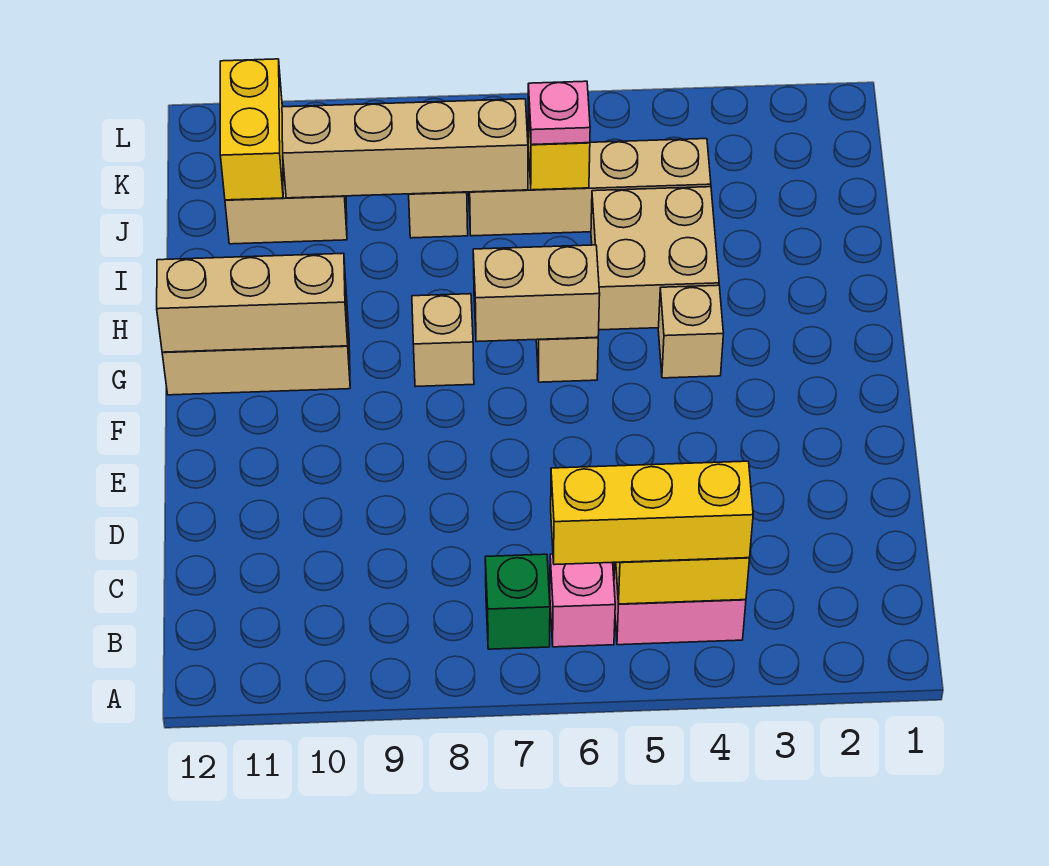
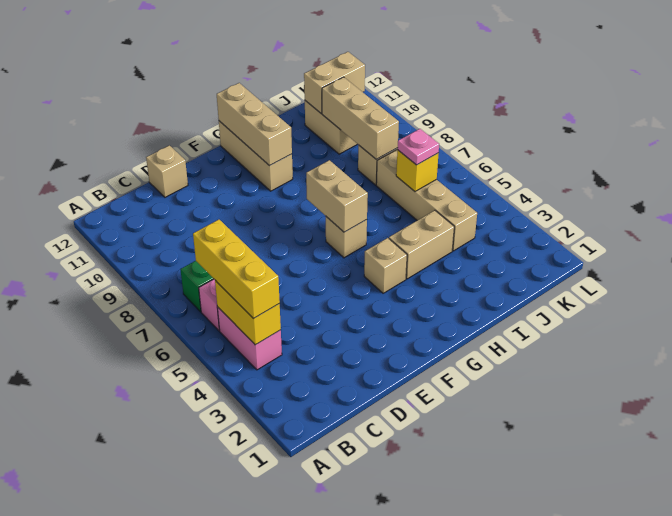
tan 1x1 brick [412,294,474,387] -> tan 1x1 brick moved to [146,145,188,197]
tan 2x2 brick [591,187,719,330] -> tan 1x2 brick [389,210,454,279]
tan 1x4 brick [282,99,528,198] -> tan 1x3 brick [322,77,399,159]
yellow 1x2 brick [220,59,283,200] -> tan 1x2 brick [304,52,365,113]

